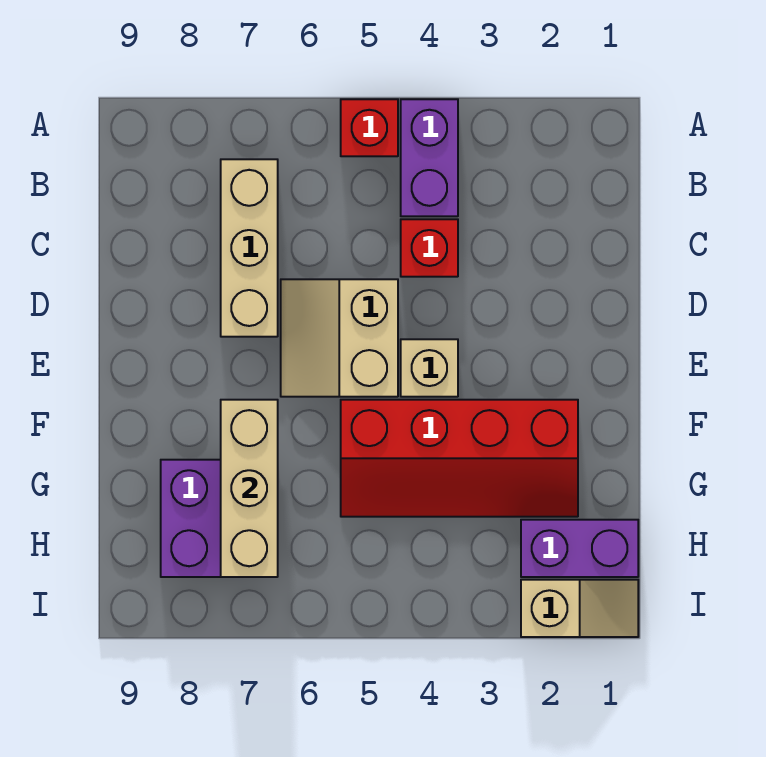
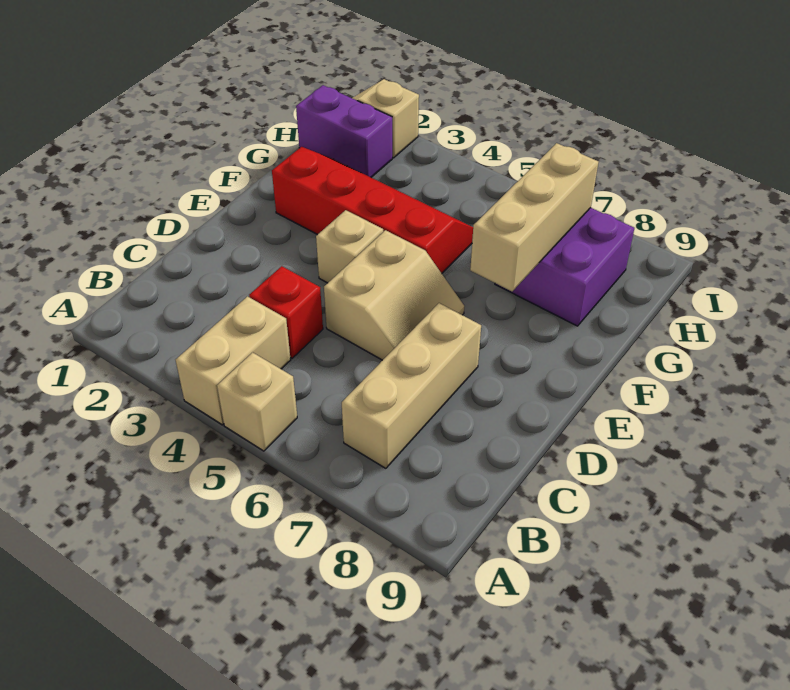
purple 1x2 brick [401,99,458,216] -> tan 1x2 brick [175,296,291,425]
red 1x1 brick [341,99,398,156] -> tan 1x1 brick [217,352,297,451]

